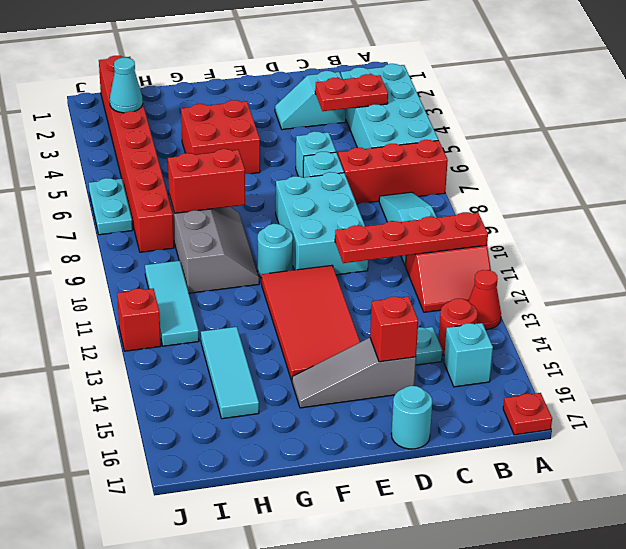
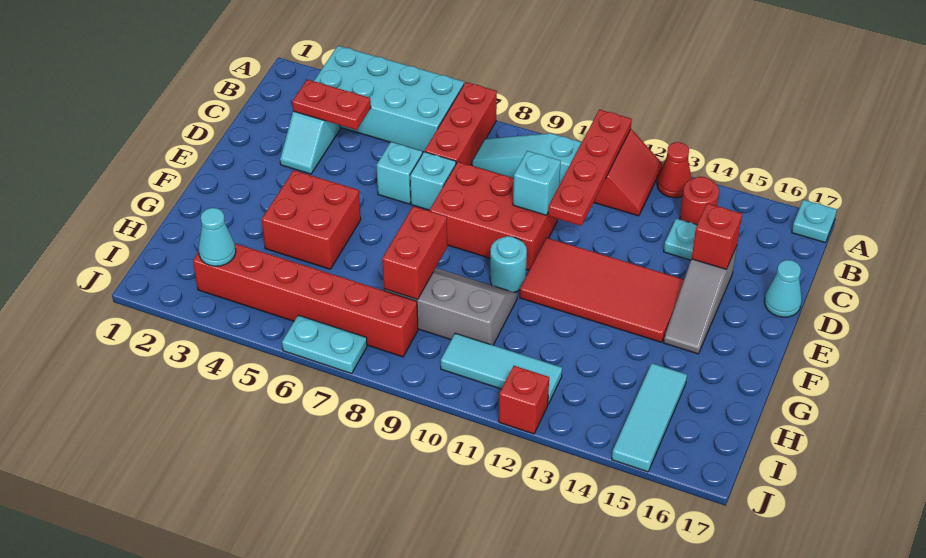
red 1x1 plate [503,393,552,435] -> cyan 1x1 plate [792,200,837,243]
red 1x2 plate [315,74,388,111] -> red 1x2 plate turned to [292,80,371,130]
cyan 1x1 brick [444,323,493,387] -> cyan 1x1 brick moved to [513,151,561,215]
cyan 2x3 brick [276,172,368,275] -> red 2x3 brick [430,162,557,270]
cyan 1x1 round brick [391,386,432,449] -> cyan 1x1 cone [764,260,802,317]
cyan 1x3 tile [201,327,259,419] -> cyan 1x3 tile turned to [612,363,687,472]
red 1x8 brick [99,56,174,252] -> red 1x6 brick [193,243,418,357]

